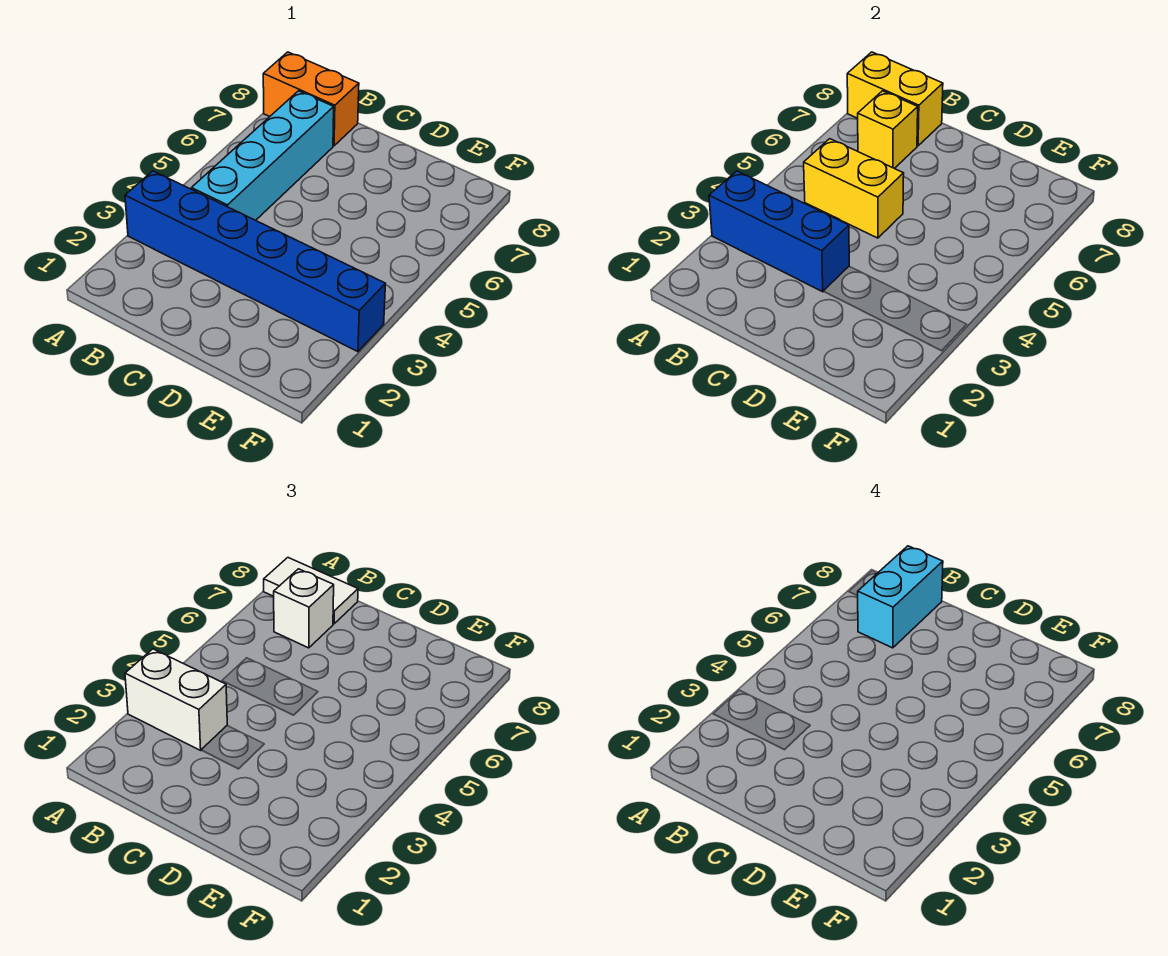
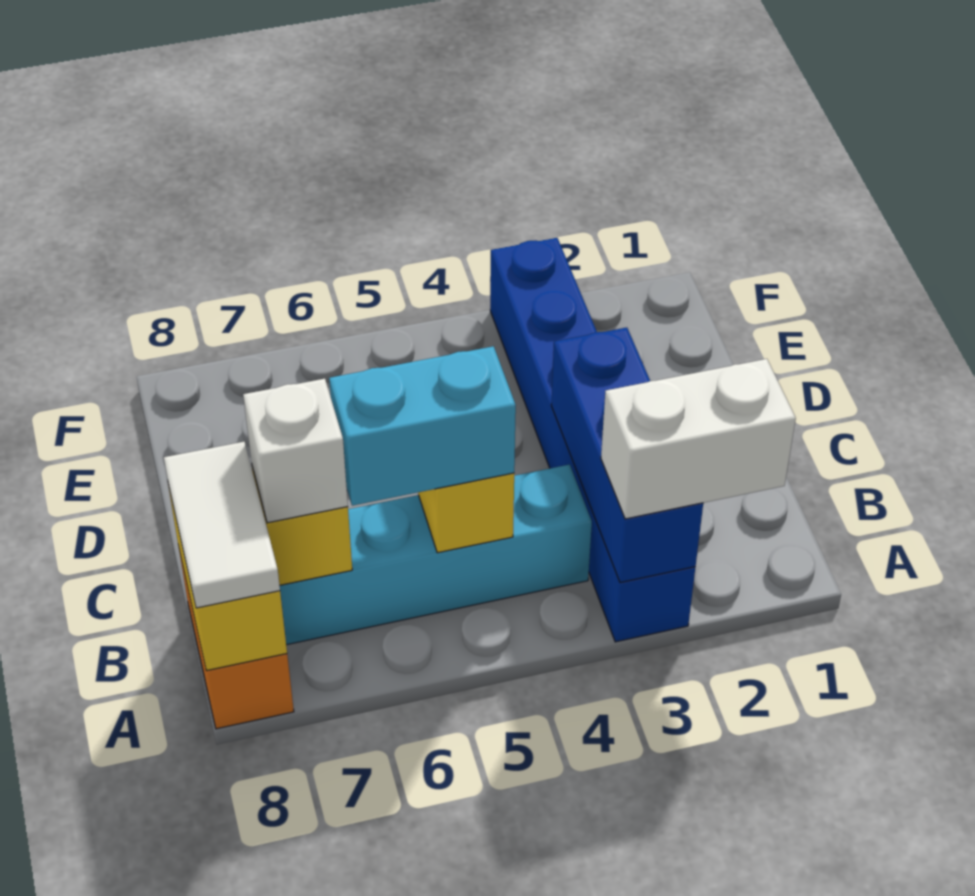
white 1x2 brick [125,649,227,750] -> white 1x2 brick turned to [601,359,796,519]
cyan 1x2 brick [857,546,943,648] -> cyan 1x2 brick moved to [329,346,516,506]

